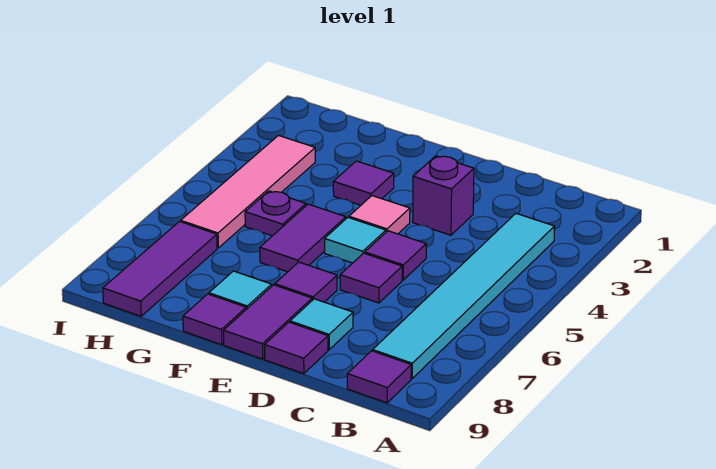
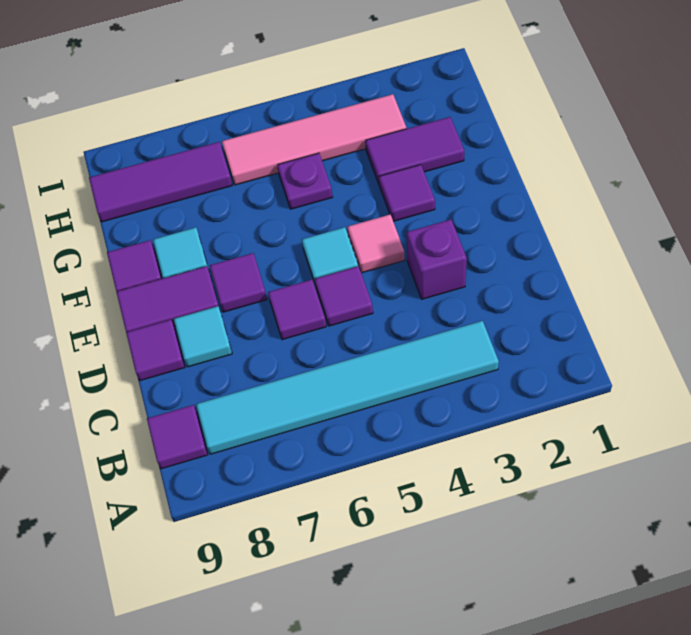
purple 1x2 tile [260,204,346,272] -> purple 1x2 tile moved to [365,117,464,184]

